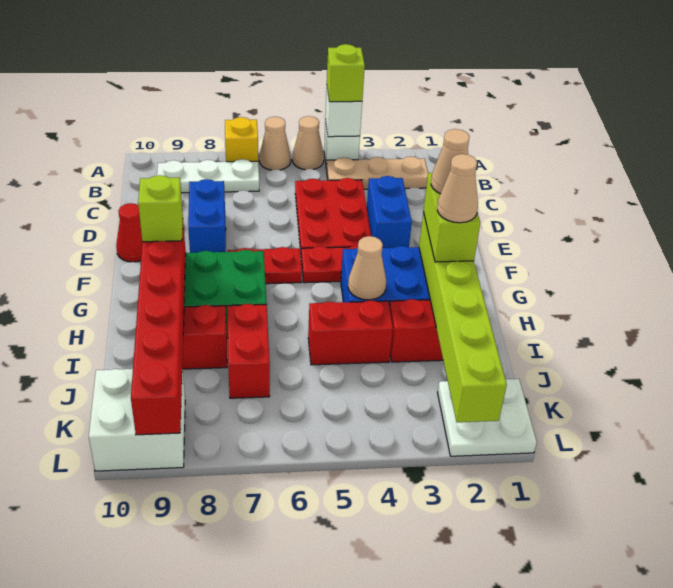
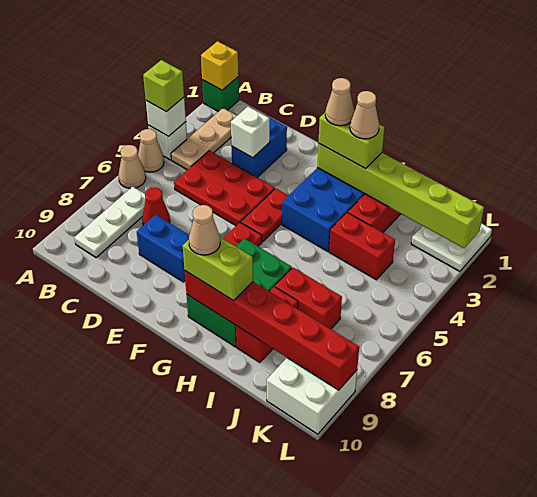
none -> green 1x1 brick [202,77,239,112]
yellow 1x1 brick [225,117,258,162] -> yellow 1x1 brick moved to [201,41,239,90]
blue 1x2 brick [367,176,412,248] -> blue 1x2 brick turned to [232,116,287,177]
none -> white 1x1 brick [231,107,270,158]
red 1x1 cone [116,203,142,262] -> red 1x1 cone moved to [142,187,170,225]
lime 1x1 brick [138,175,183,242] -> lime 1x2 brick [183,237,253,301]
tan 1x1 cone [348,236,386,300] -> tan 1x1 cone moved to [189,205,220,255]
red 1x2 brick [308,300,393,365] -> red 1x2 brick turned to [329,212,395,280]

